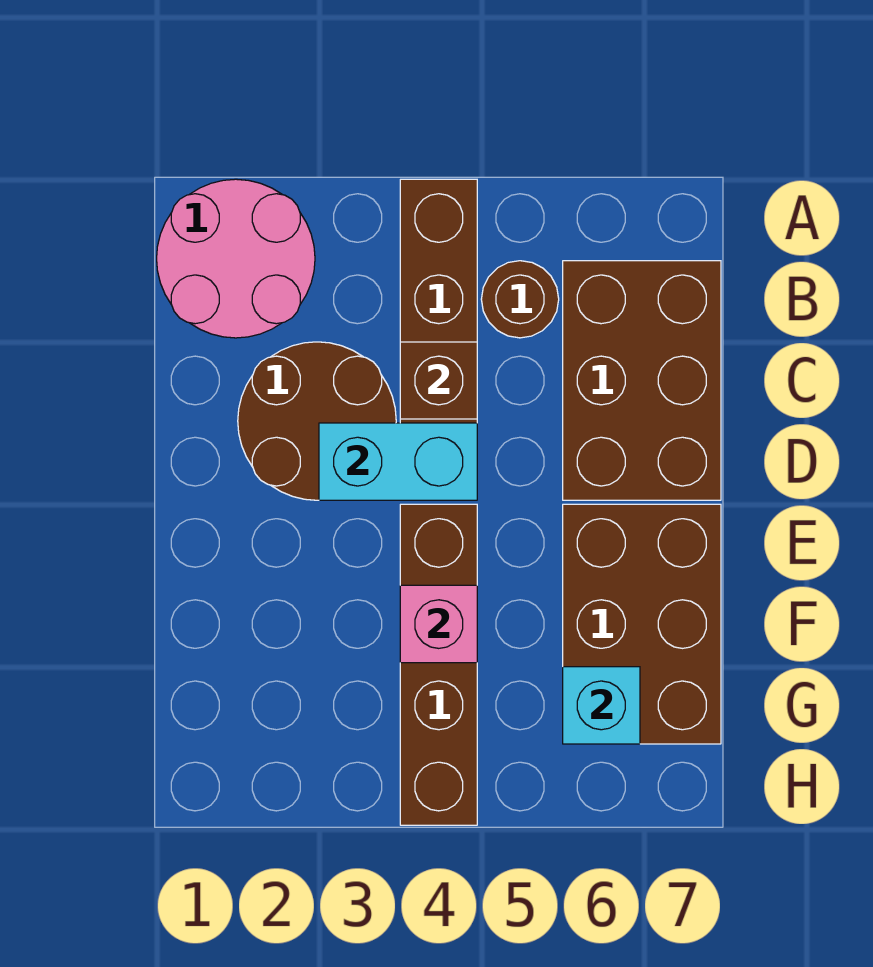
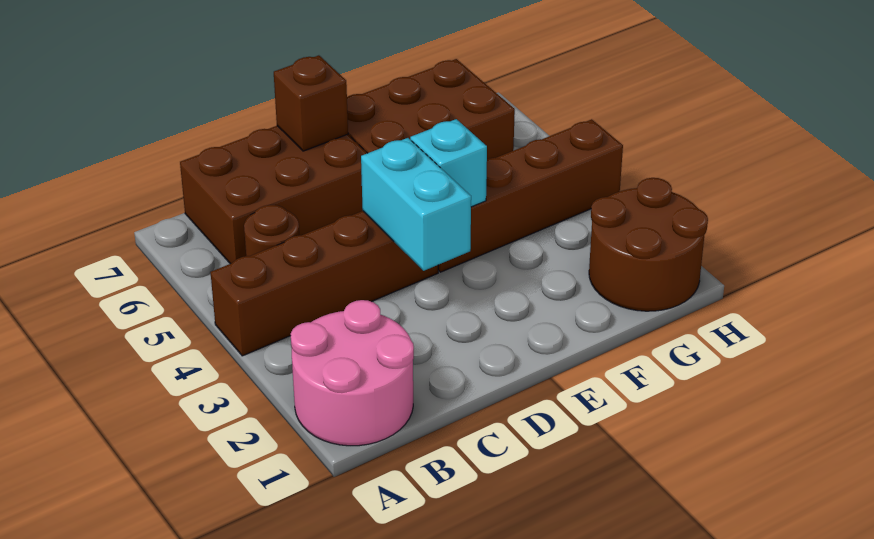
brown 2x2 round brick [238,342,396,500] -> brown 2x2 round brick moved to [589,178,708,311]
brown 1x1 brick [400,342,477,419] -> brown 1x1 brick moved to [274,55,348,151]
pink 1x1 brick [400,585,477,663] -> none
cyan 1x1 brick [563,667,640,744] -> cyan 1x1 brick moved to [410,119,487,207]

